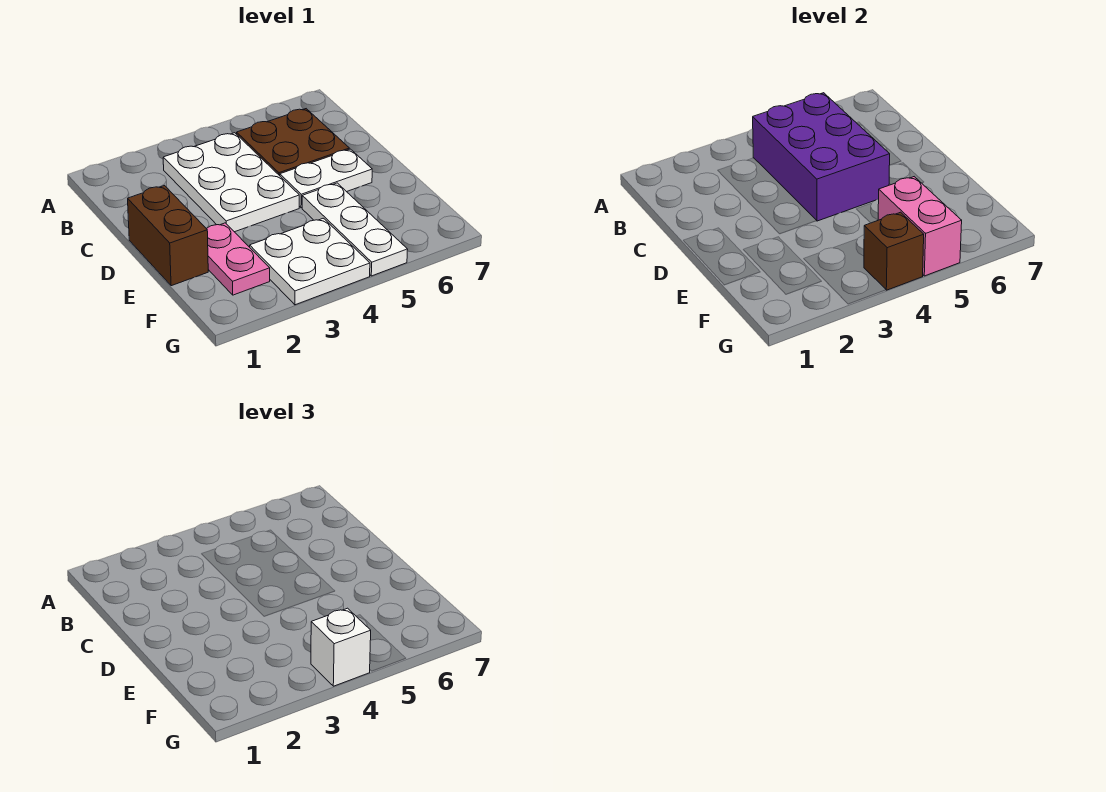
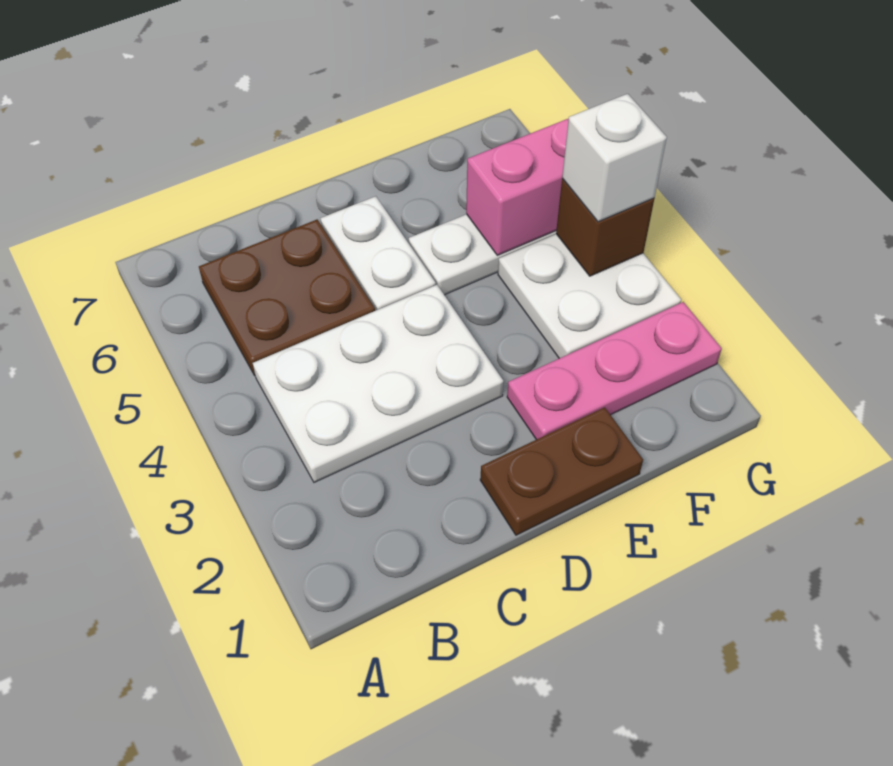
purple 2x3 brick [753,93,890,221] -> none
brown 1x2 brick [128,186,208,286] -> brown 1x2 plate [480,407,643,535]
pink 1x2 plate [206,223,270,295] -> pink 1x3 plate [507,302,722,440]

